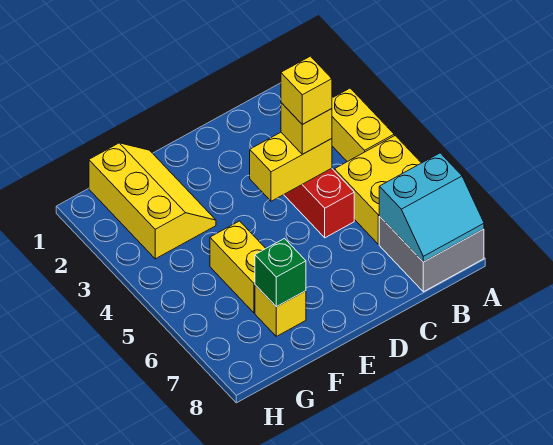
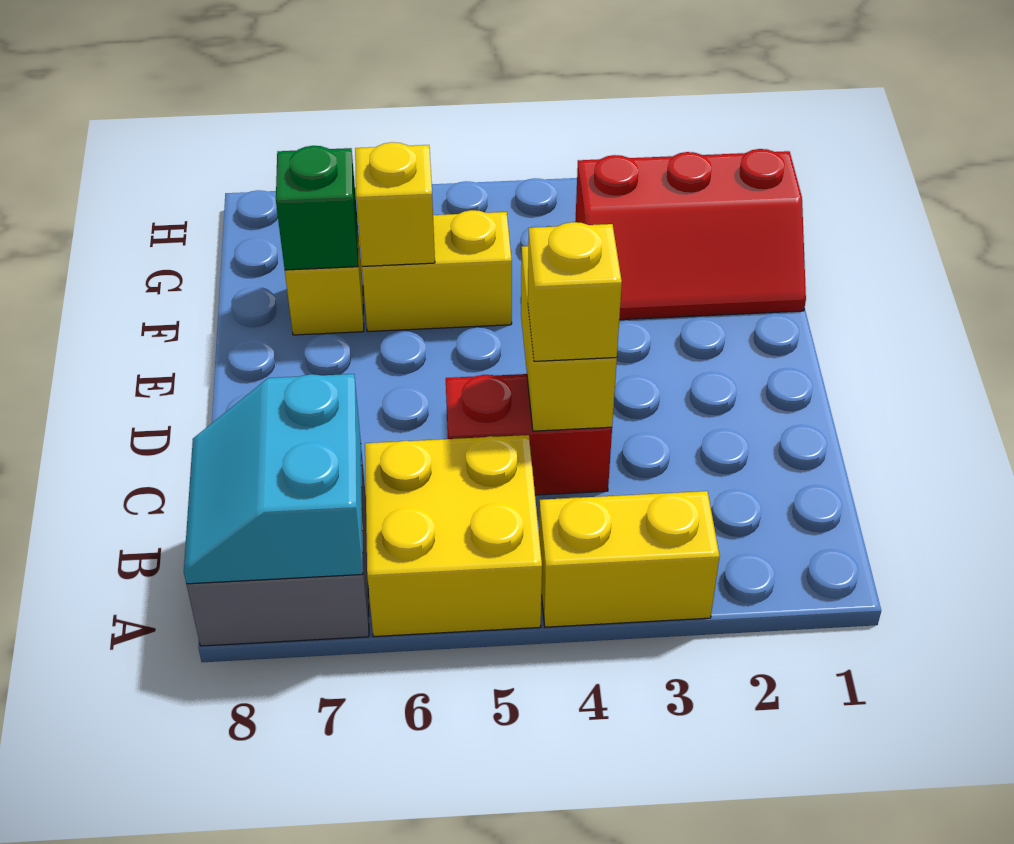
yellow 1x1 brick [281,56,332,124] -> yellow 1x1 brick moved to [355,142,435,266]
yellow 2x3 slope [89,143,216,259] -> red 2x3 slope [575,149,806,320]

